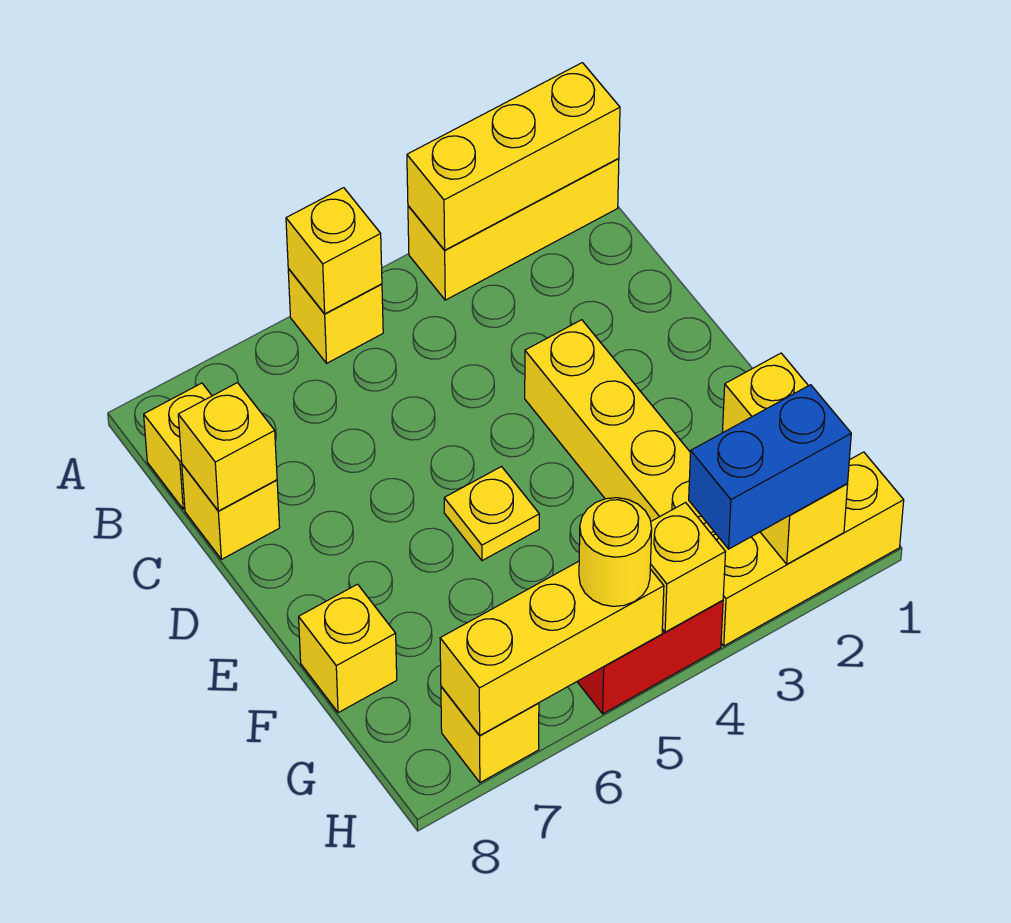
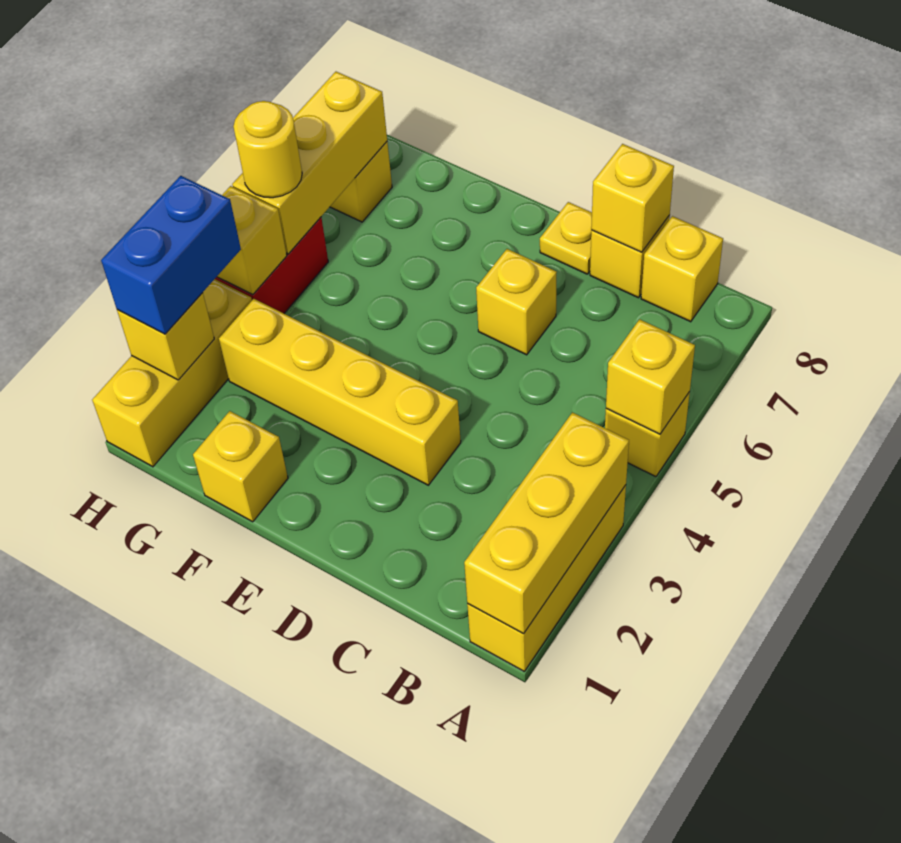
yellow 1x1 plate [444,467,539,561] -> yellow 1x1 plate moved to [540,202,592,274]
yellow 1x1 brick [299,584,397,713] -> yellow 1x1 brick moved to [476,249,557,355]

